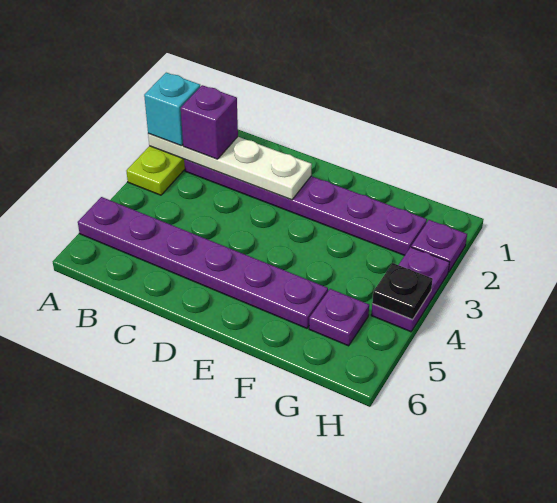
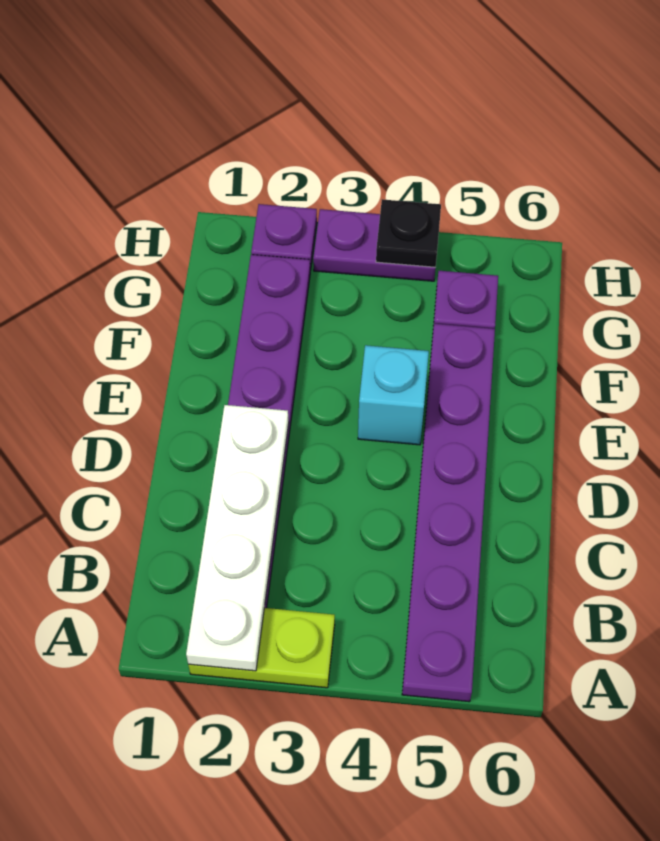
cyan 1x1 brick [144,73,200,146] -> cyan 1x1 brick moved to [358,345,429,445]
purple 1x1 brick [181,85,238,159] -> none

